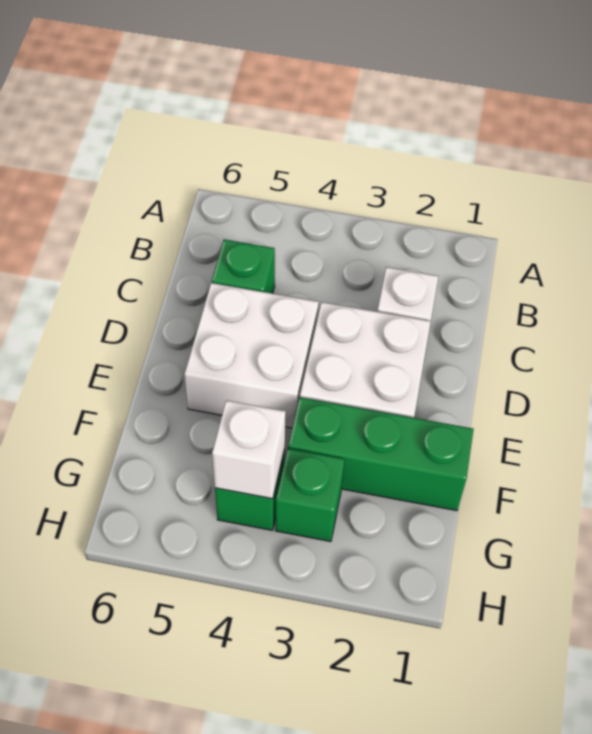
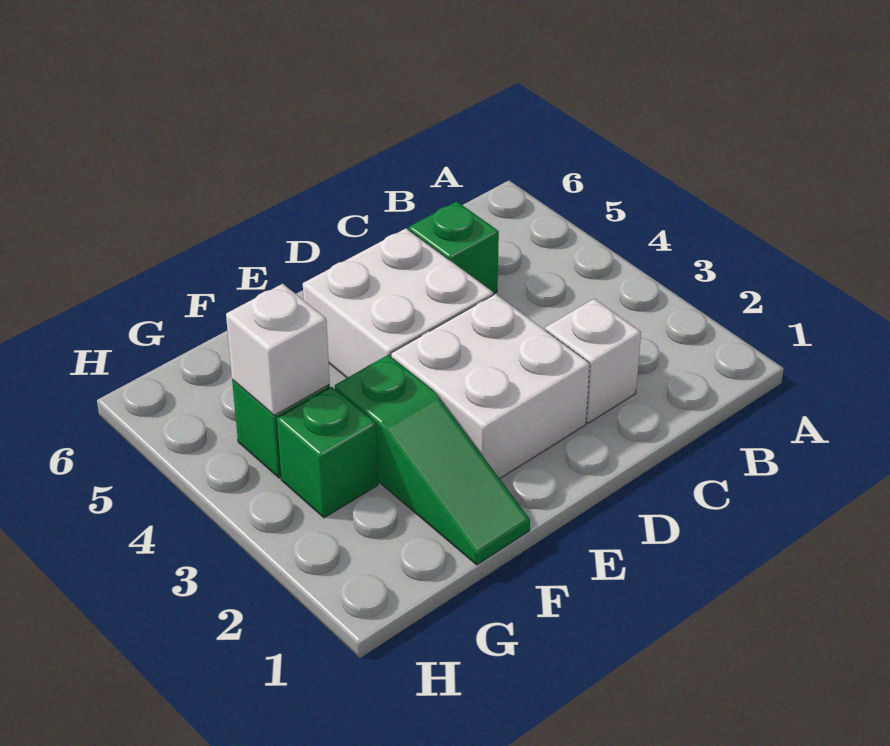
green 1x3 brick [288,397,474,511] -> green 1x3 slope [335,355,530,565]

